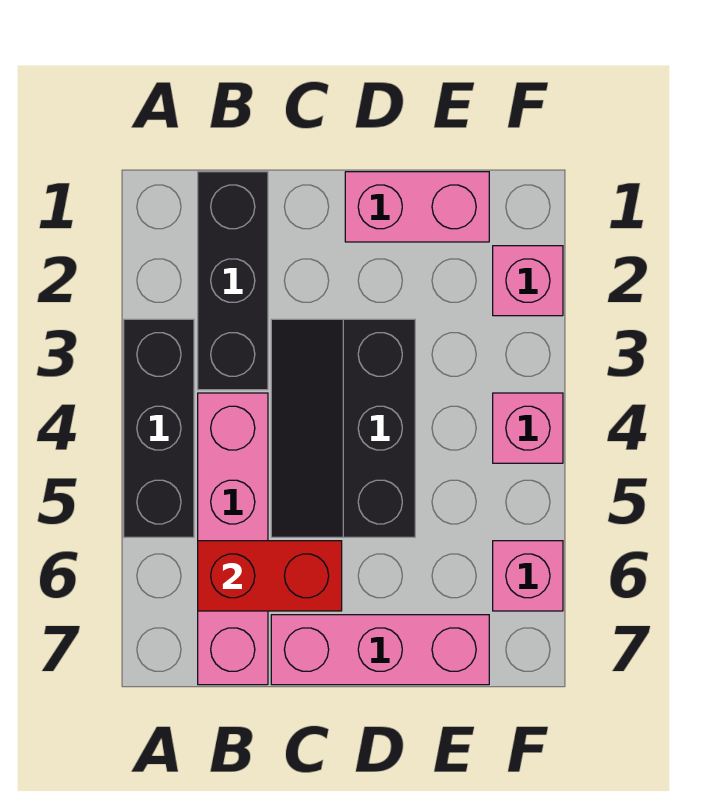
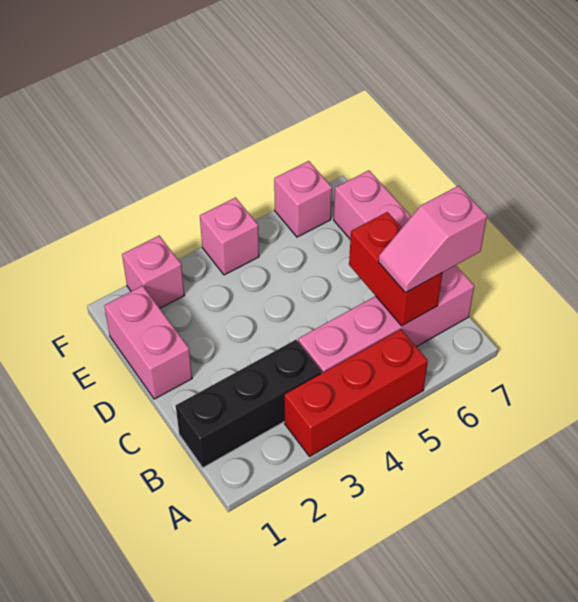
black 1x3 brick [124,319,194,537] -> red 1x3 brick [284,329,428,456]
none -> pink 1x2 slope [378,186,487,293]
black 2x3 slope [271,319,415,537] -> none

